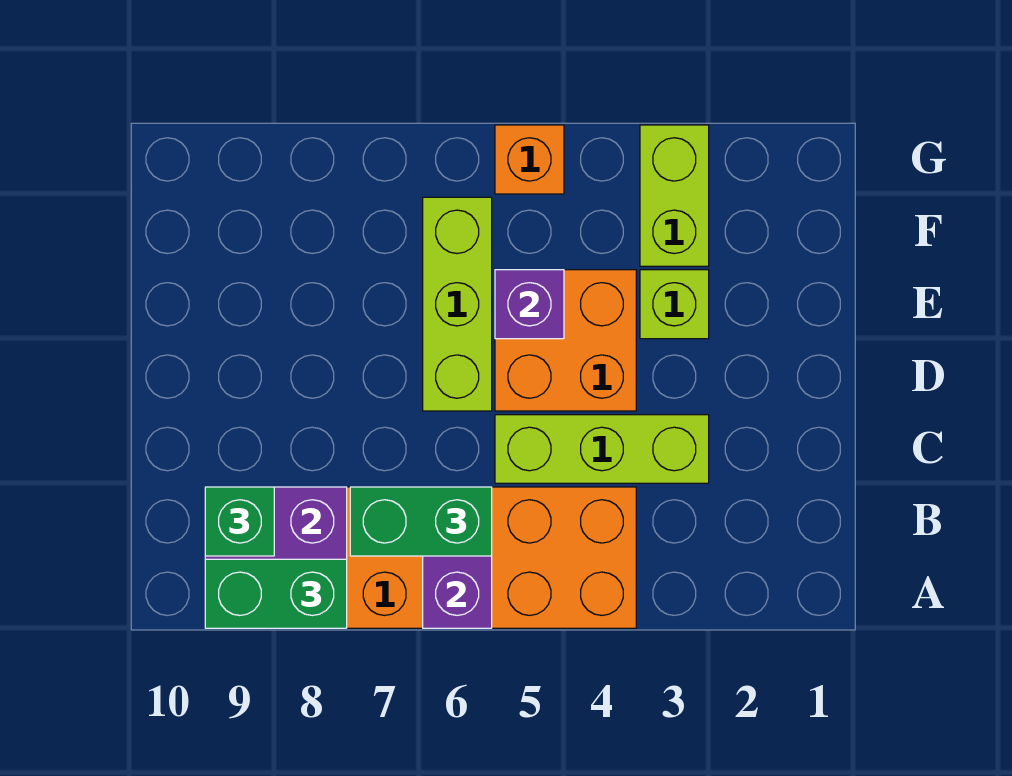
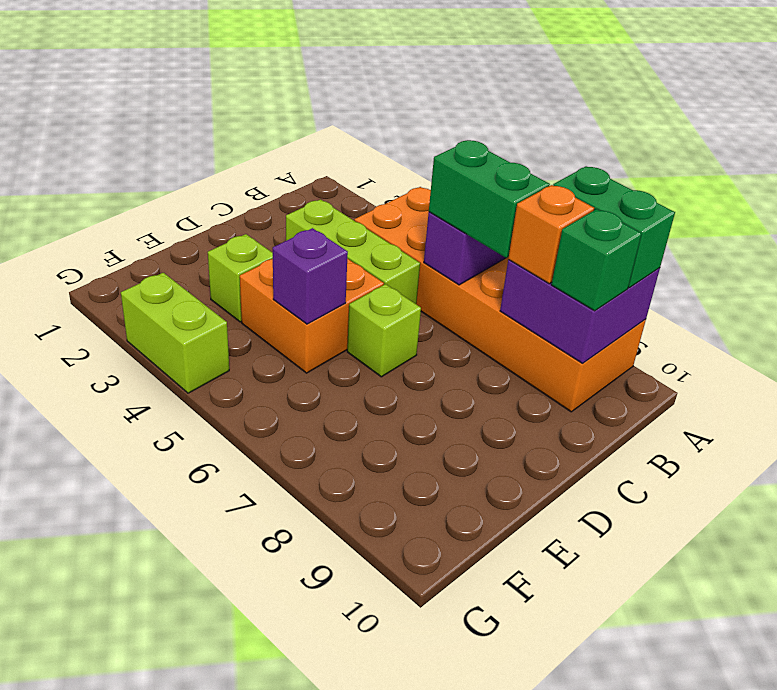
lime 1x3 brick [423,197,492,411] -> lime 1x1 brick [347,284,421,377]
lime 1x2 brick [640,125,709,266] -> lime 1x2 brick turned to [121,273,229,393]
orange 1x1 brick [495,125,564,194] -> orange 1x1 brick moved to [508,185,594,284]

